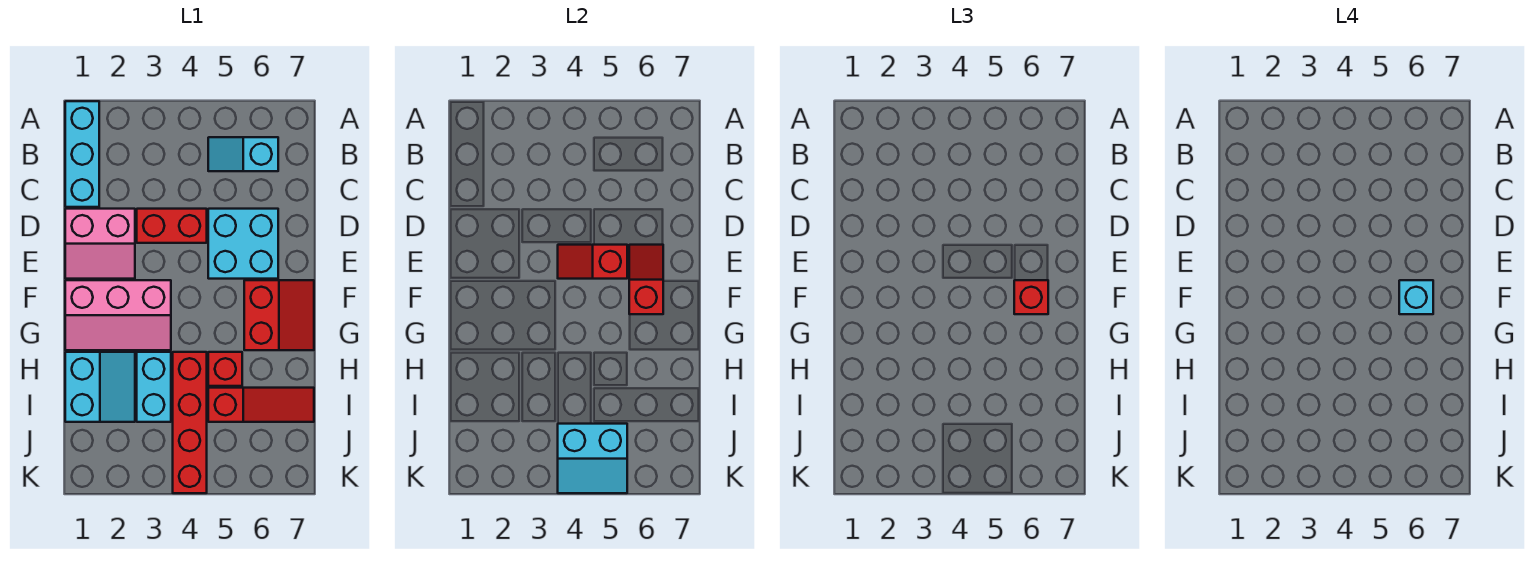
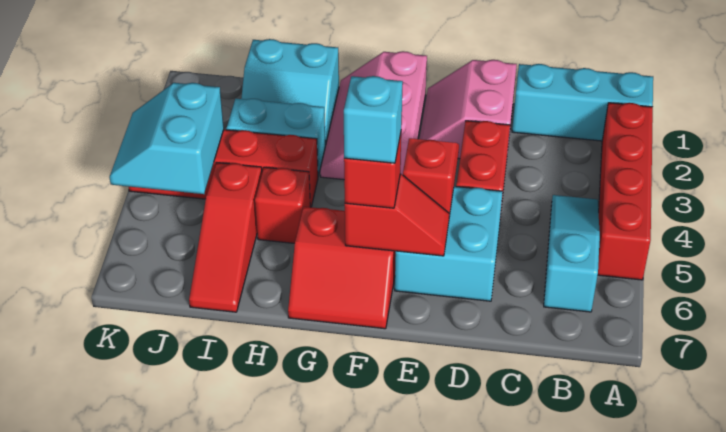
none -> red 1x4 brick [598,103,653,280]
cyan 1x2 slope [208,137,278,171] -> cyan 1x3 slope [544,195,600,312]

